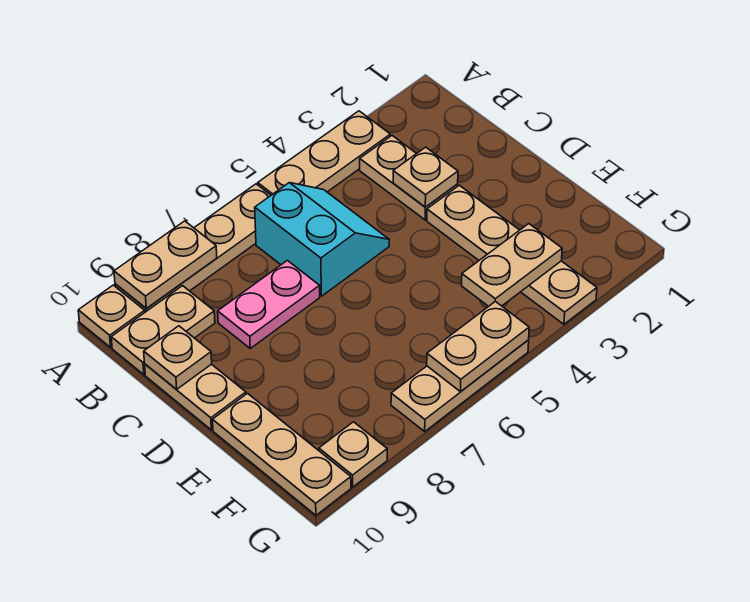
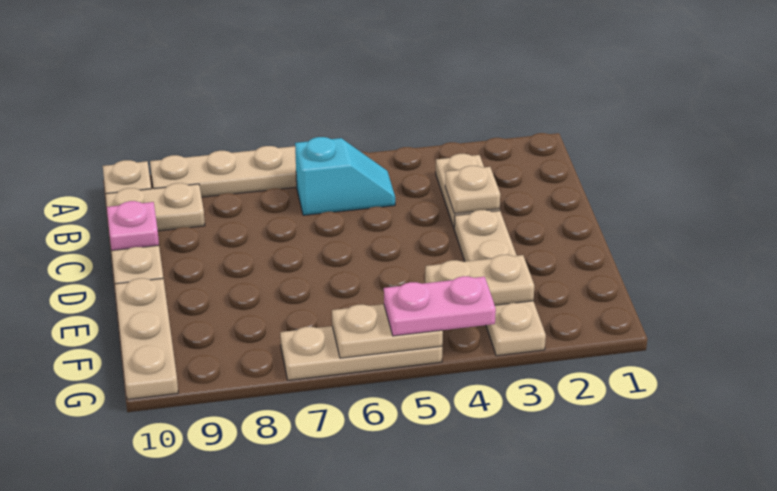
tan 1x3 plate [258,111,390,195] -> none
tan 1x2 plate [114,221,217,309] -> none
cyan 2x2 slope [255,183,389,296] -> cyan 1x2 slope [295,137,395,215]
pink 1x2 plate [218,260,320,348] -> pink 1x2 plate moved to [384,276,496,336]
tan 1x1 plate [144,326,212,390] -> pink 1x1 plate [107,201,159,251]
tan 1x1 plate [319,422,387,487] -> none

